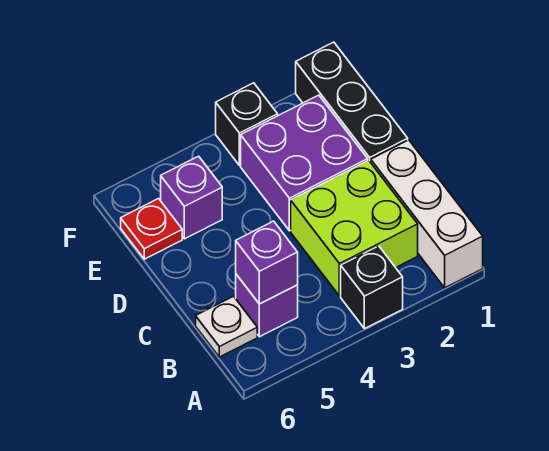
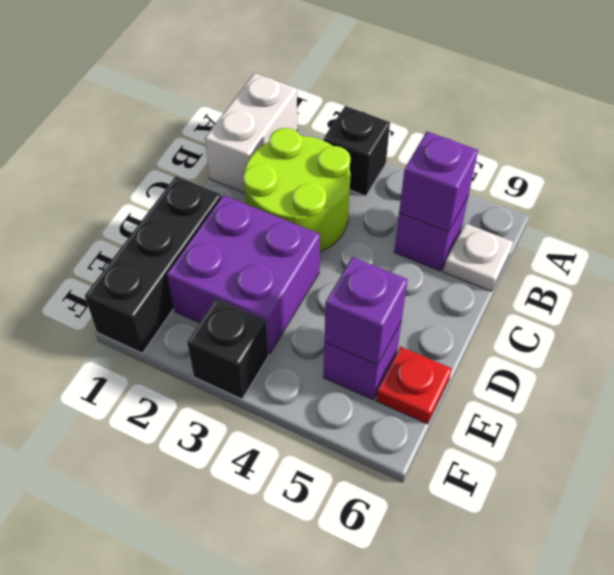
white 1x3 brick [371,140,483,288] -> white 1x2 brick [205,73,297,193]
lime 2x2 brick [291,160,418,296] -> lime 2x2 round brick [243,128,351,252]
none -> purple 1x1 brick [324,257,408,365]

